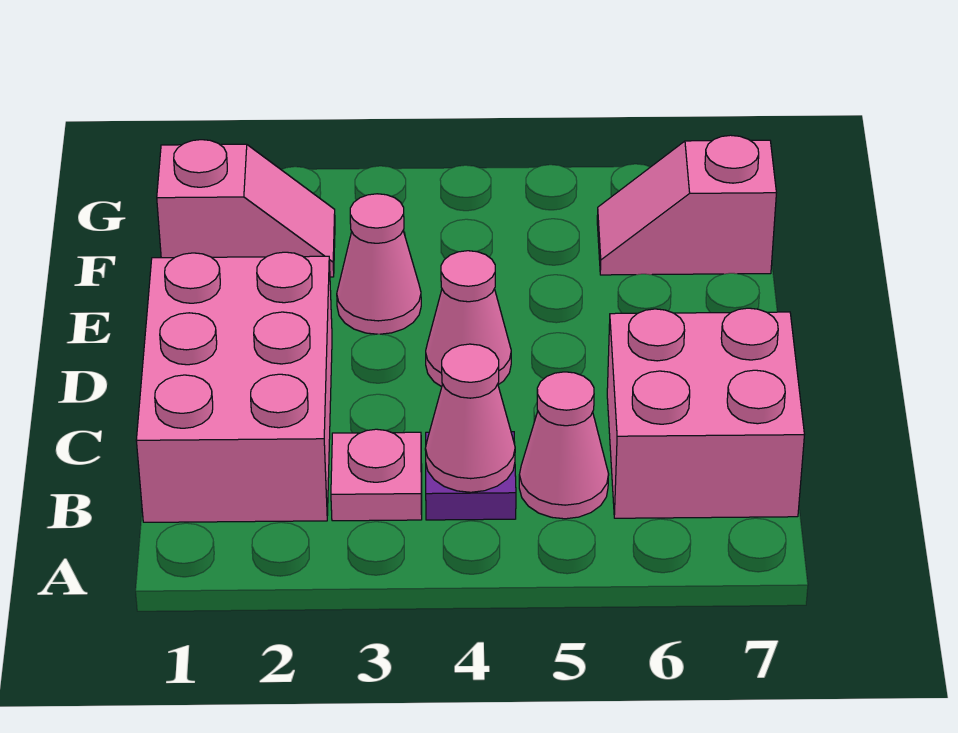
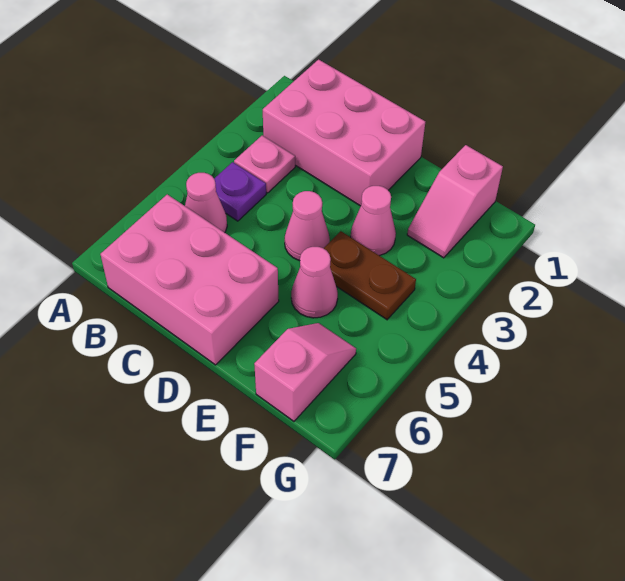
pink 1x1 cone [425,344,515,492] -> pink 1x1 cone moved to [291,247,338,318]
pink 2x2 brick [607,308,804,518] -> pink 2x3 brick [100,194,279,365]
none -> brown 1x2 plate [324,231,416,319]

